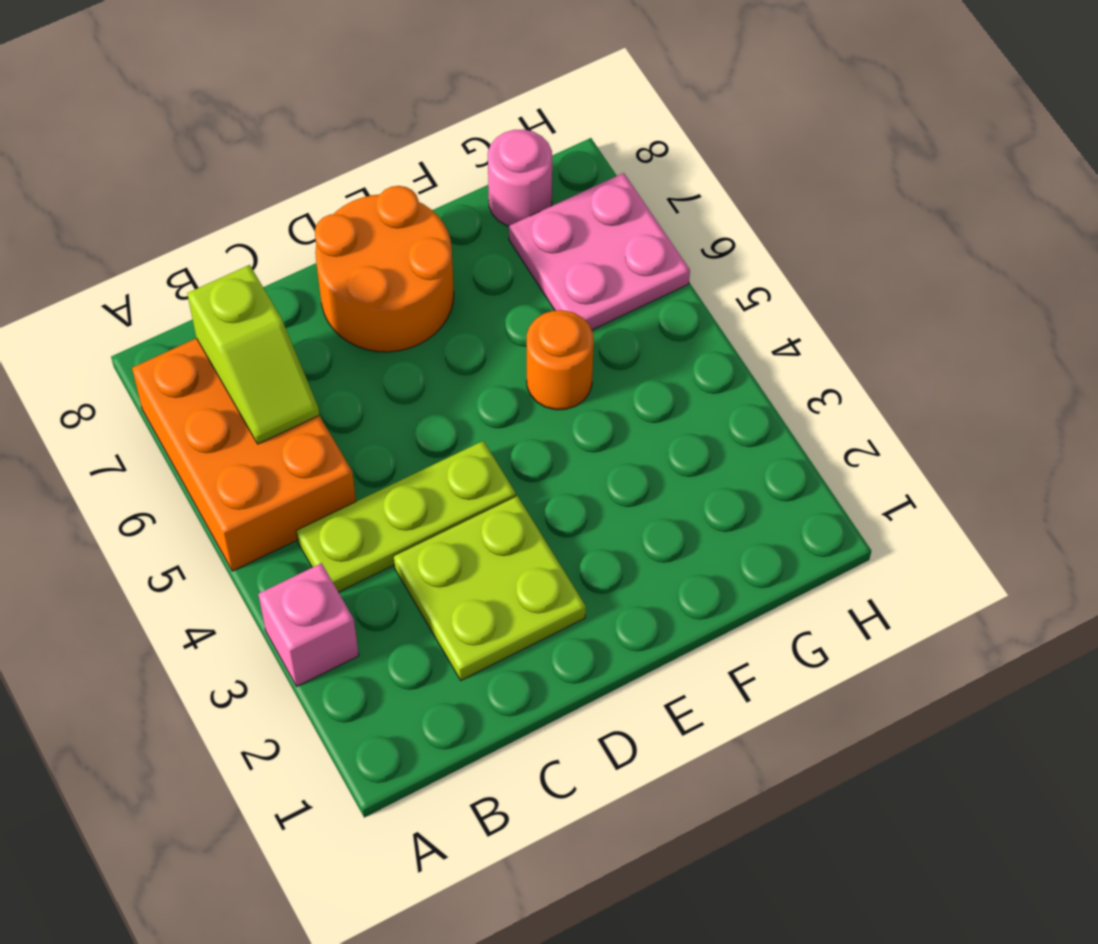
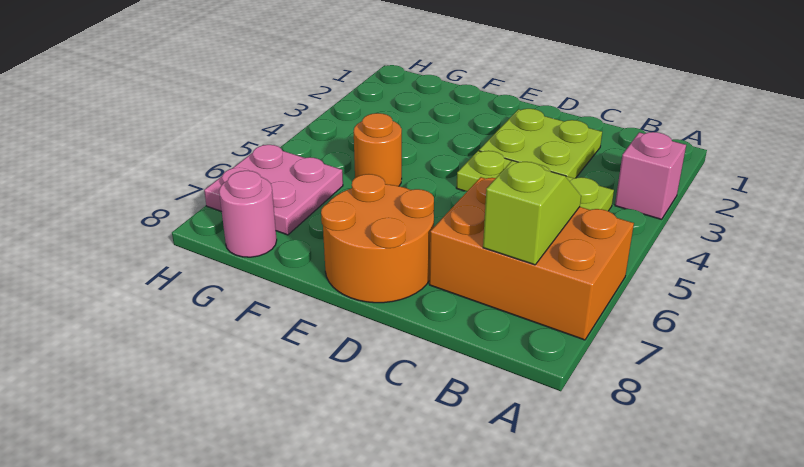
orange 2x3 brick [132,338,356,571] -> orange 2x3 brick turned to [429,177,634,340]

